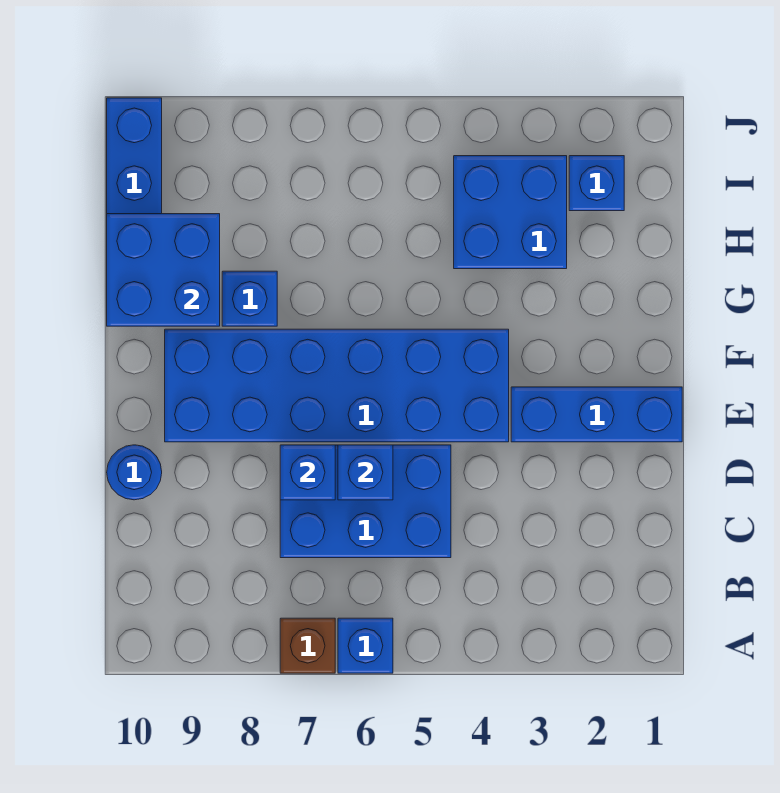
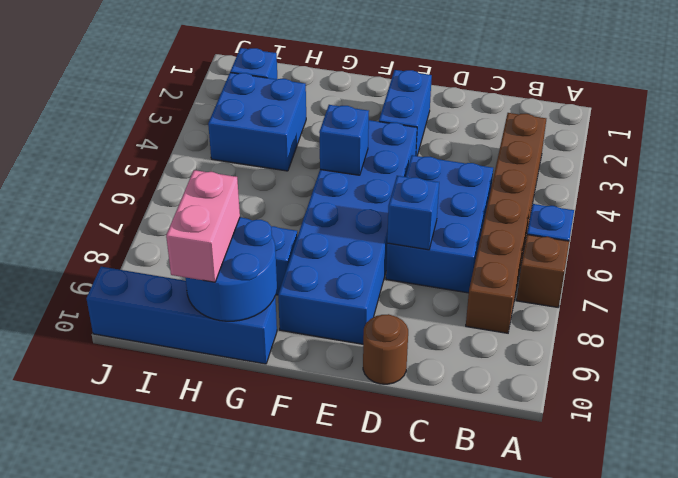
none -> brown 1x6 brick [466,113,546,333]
blue 1x1 brick [338,445,393,500] -> blue 1x1 brick moved to [319,105,369,175]
blue 1x1 round brick [107,445,162,500] -> brown 1x1 round brick [363,314,408,384]
blue 1x3 brick [511,387,682,442] -> blue 1x2 brick [379,70,432,156]
blue 2x2 brick [107,214,220,326] -> blue 2x2 round brick [185,217,277,321]
none -> pink 1x2 brick [166,170,240,282]

